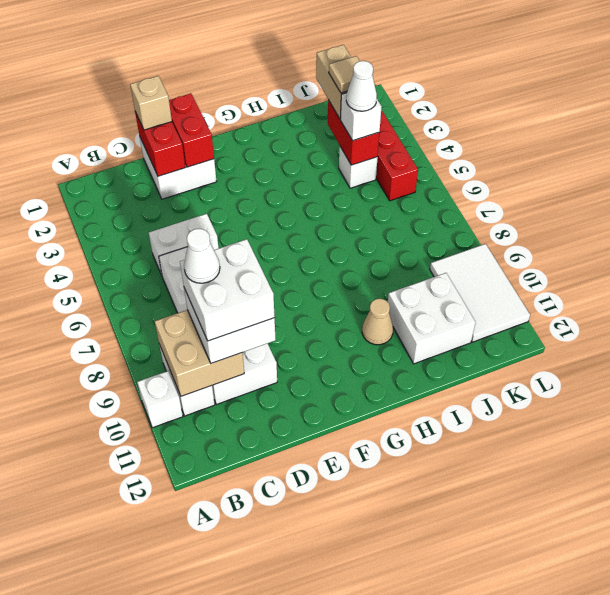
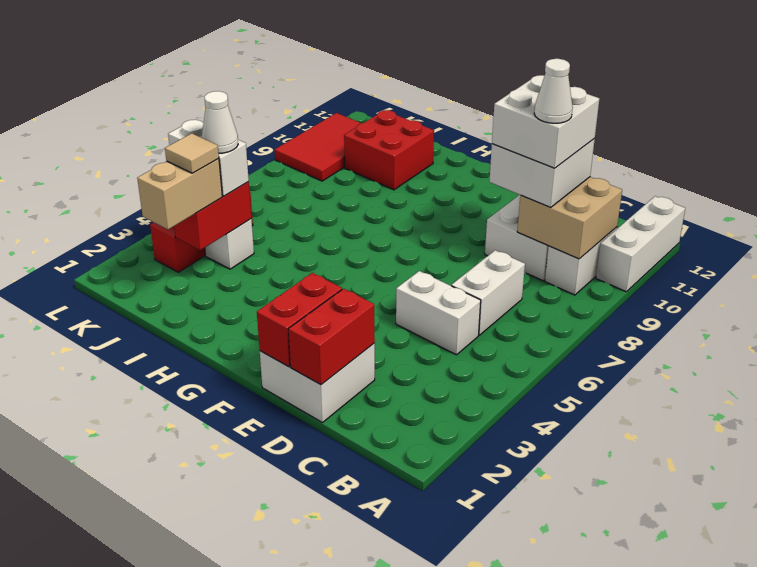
white 1x1 brick [137,371,183,428] -> white 1x3 brick [596,196,685,292]
tan 1x1 brick [130,76,172,130] -> none
tan 1x1 cone [362,299,393,345] -> none
white 2x2 brick [388,273,476,364] -> red 2x2 brick [344,110,434,190]
white 1x1 brick [340,93,382,141] -> white 1x2 brick [168,120,249,196]
white 2x3 tile [430,244,530,342] -> red 2x3 tile [275,113,361,181]

